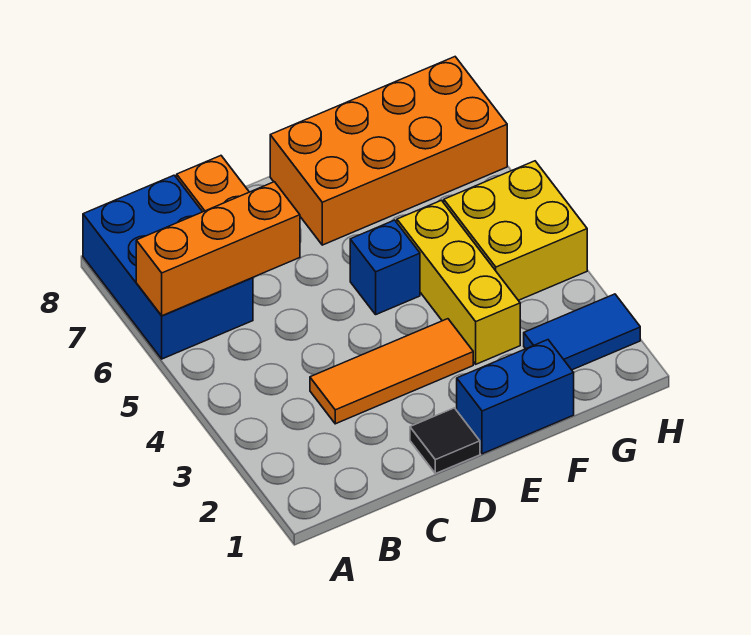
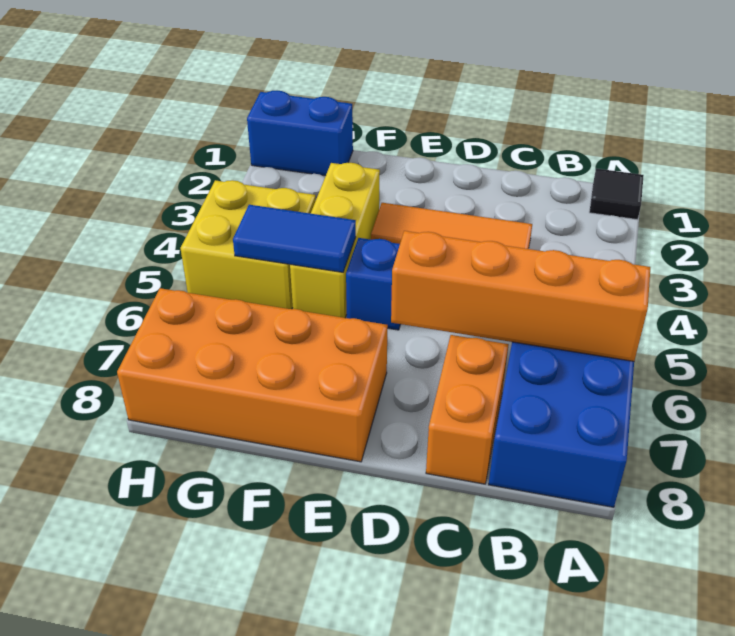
orange 1x3 brick [136,182,300,316] -> orange 1x4 brick [391,231,650,361]
black 1x1 tile [410,408,480,474] -> black 1x1 tile moved to [589,169,644,220]
blue 1x2 brick [457,340,574,454] -> blue 1x2 brick moved to [247,91,353,176]
blue 1x2 tile [524,294,640,370] -> blue 1x2 tile moved to [233,205,356,272]

